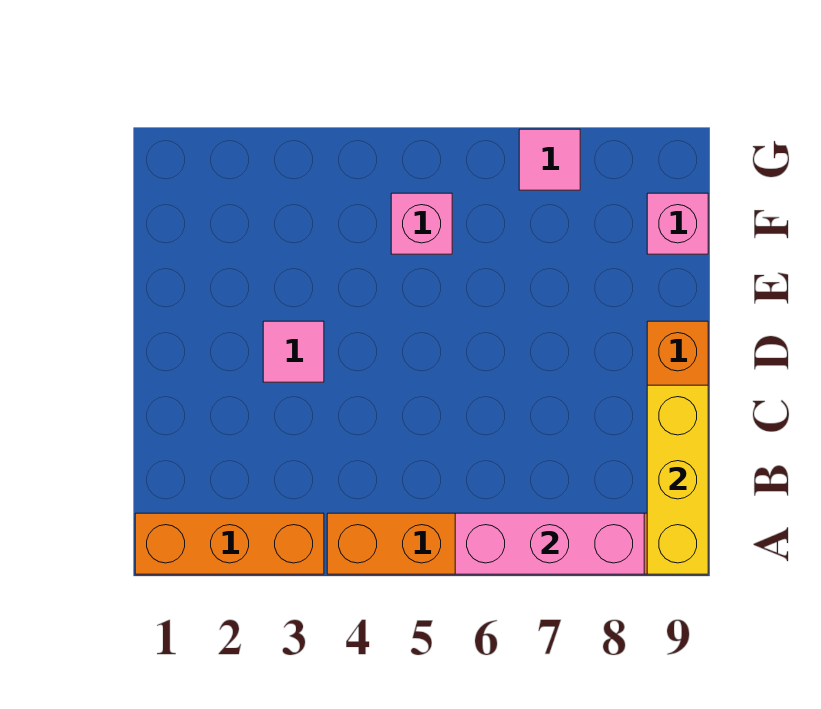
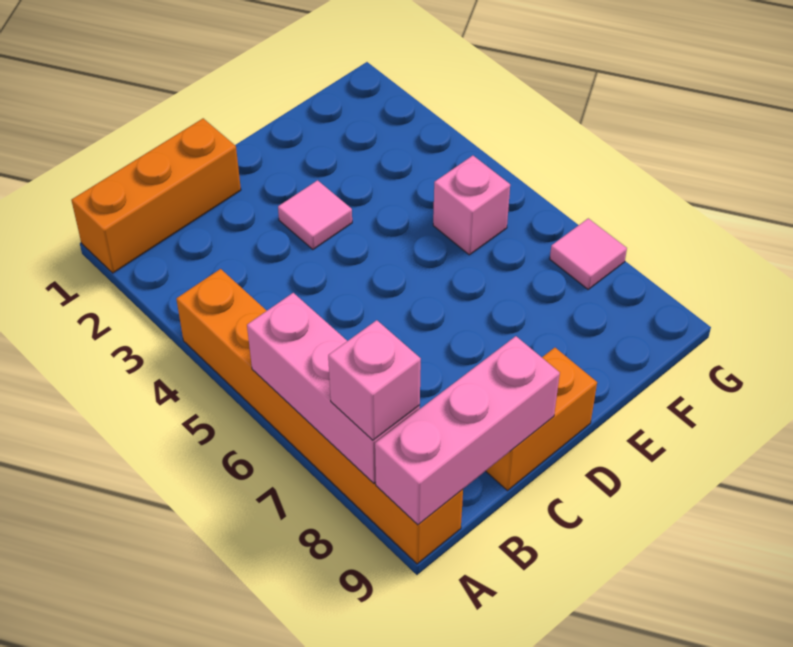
orange 1x3 brick [135,513,324,574] -> orange 1x3 brick turned to [71,118,241,273]
yellow 1x3 brick [647,385,708,574] -> pink 1x3 brick [375,336,560,525]
pink 1x1 brick [647,193,708,254] -> pink 1x1 brick moved to [328,320,421,440]

